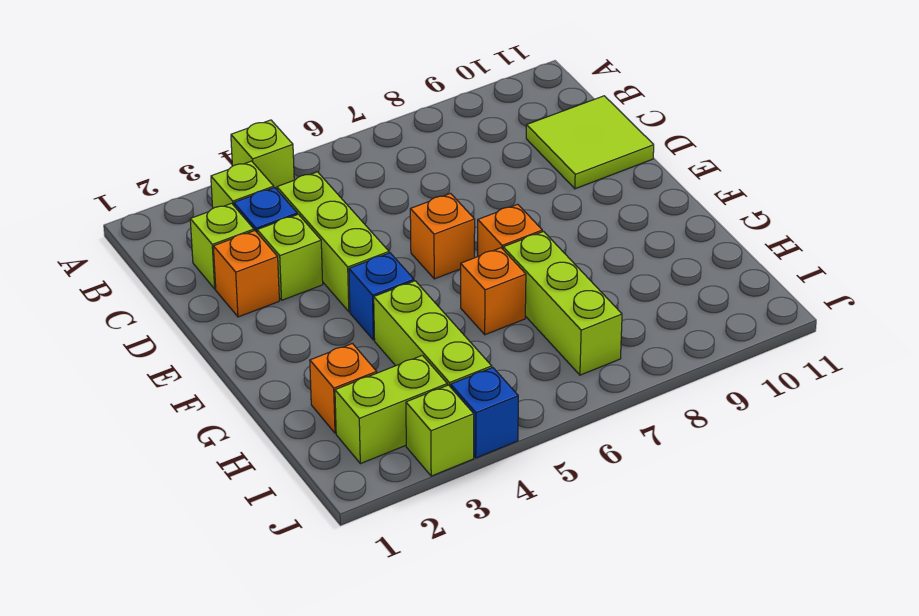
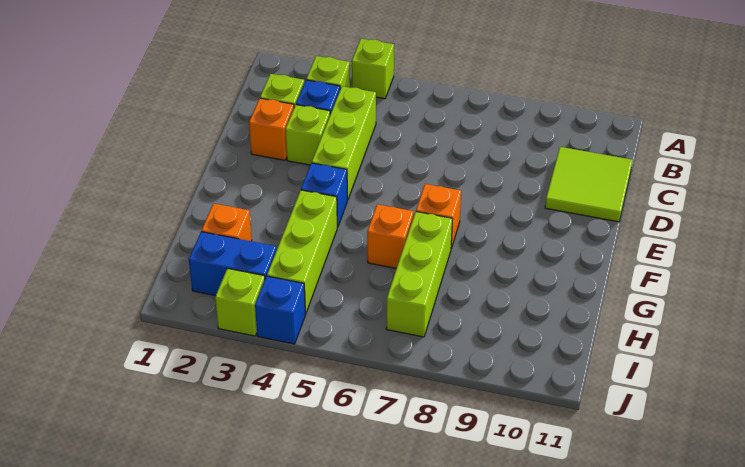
orange 1x1 brick [410,194,475,279] -> none
lime 1x2 brick [335,355,447,464] -> blue 1x2 brick [189,232,277,296]

